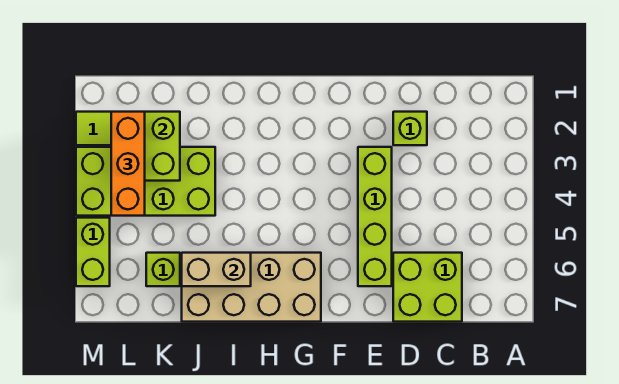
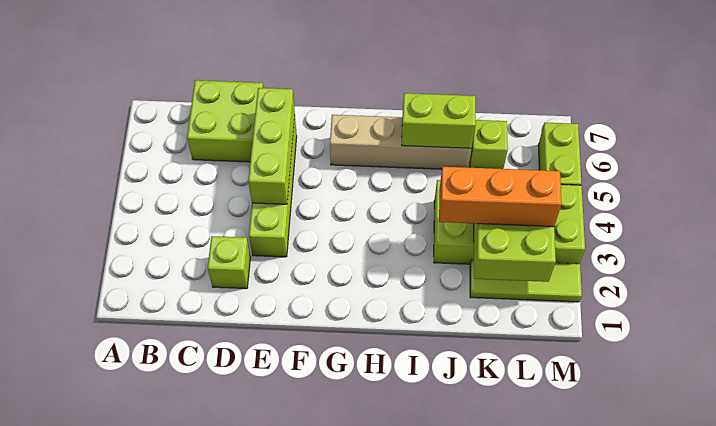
none -> lime 1x3 brick [248,88,295,204]
tan 2x4 brick [182,253,321,322] -> tan 1x4 brick [330,115,471,169]
tan 1x2 brick [182,253,251,286] -> lime 1x2 brick [402,93,476,148]
orange 1x3 brick [111,112,145,216] -> orange 1x3 brick turned to [439,167,562,227]

